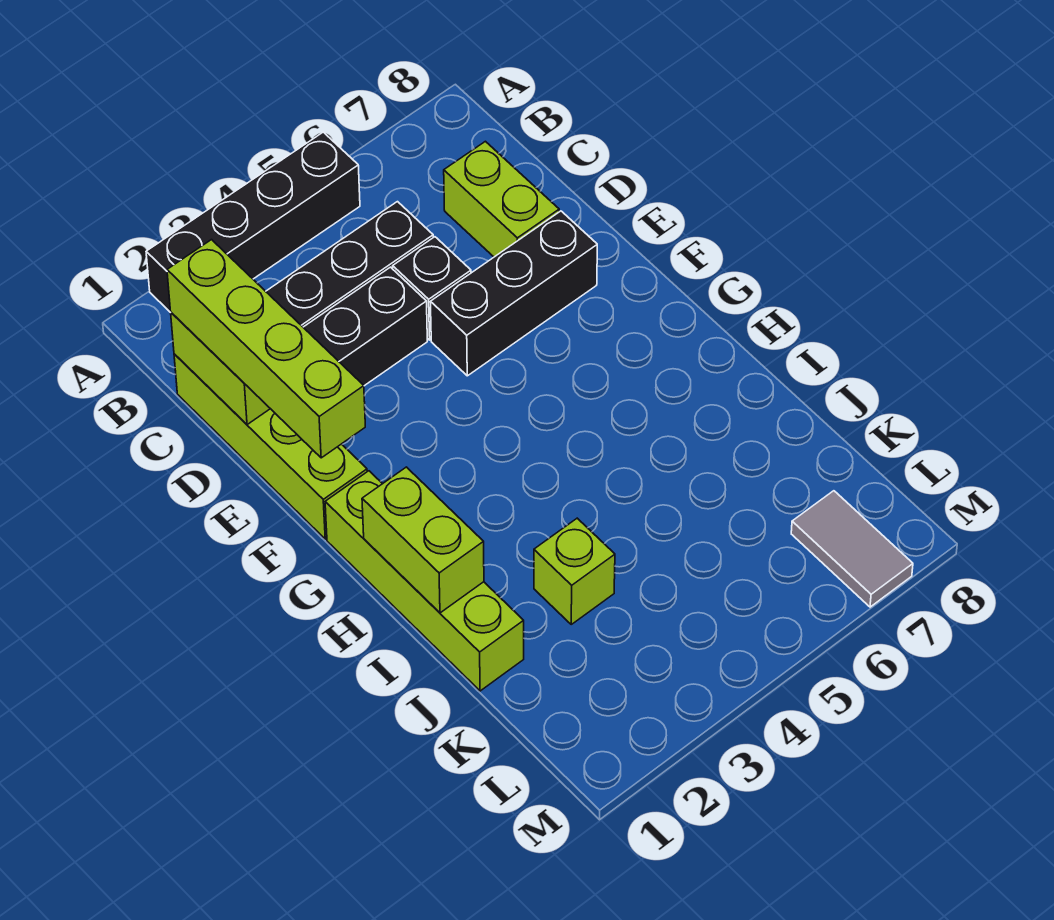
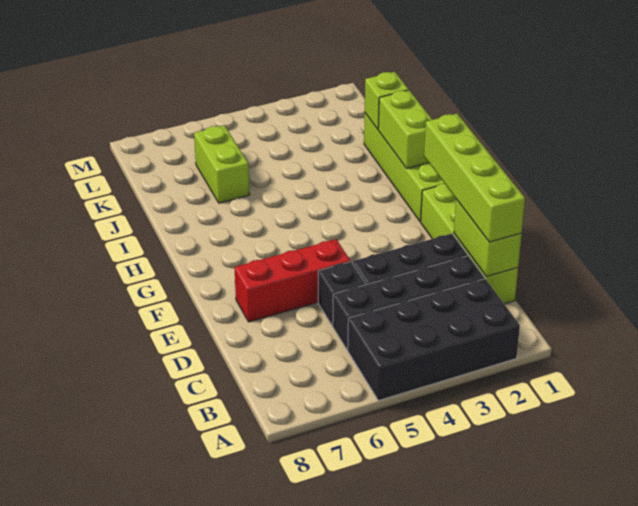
black 1x4 brick [146,132,360,313] -> black 2x4 brick [348,279,520,401]
lime 1x2 brick [444,141,559,257] -> lime 1x2 brick moved to [194,125,249,203]
black 1x3 brick [431,211,597,376] -> red 1x3 brick [234,239,350,322]
lime 1x1 brick [534,518,615,624] -> lime 1x1 brick moved to [365,72,409,129]
grey 1x2 tile [791,491,913,607] -> none

